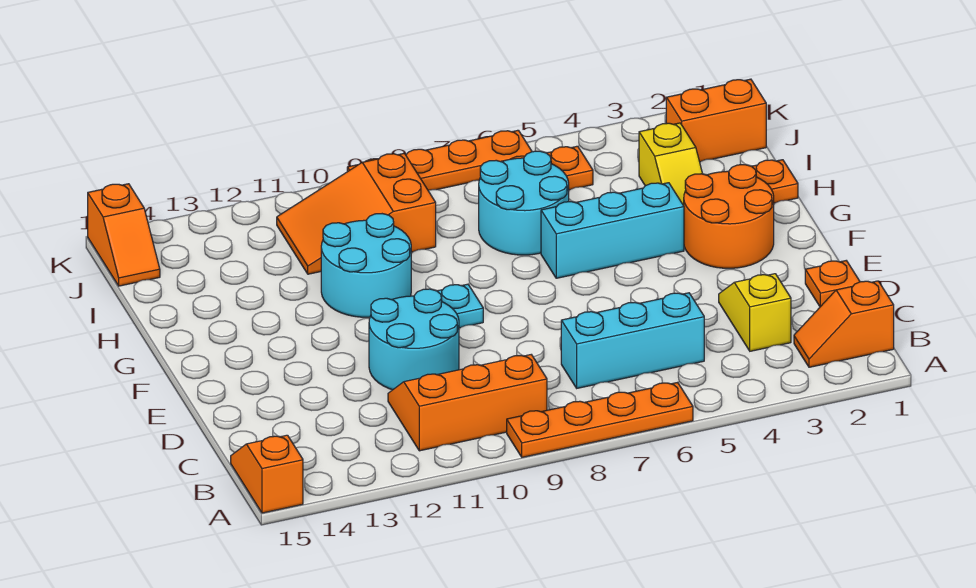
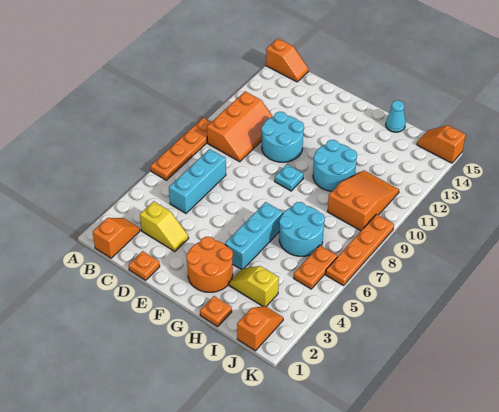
none -> cyan 1x1 cone [386,100,406,132]
orange 1x2 brick [666,79,766,162] -> orange 1x2 slope [237,306,283,351]

